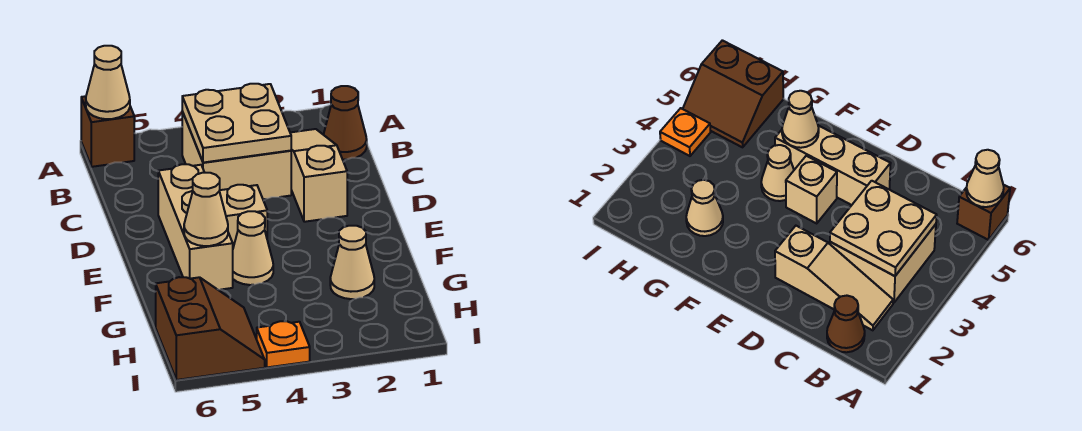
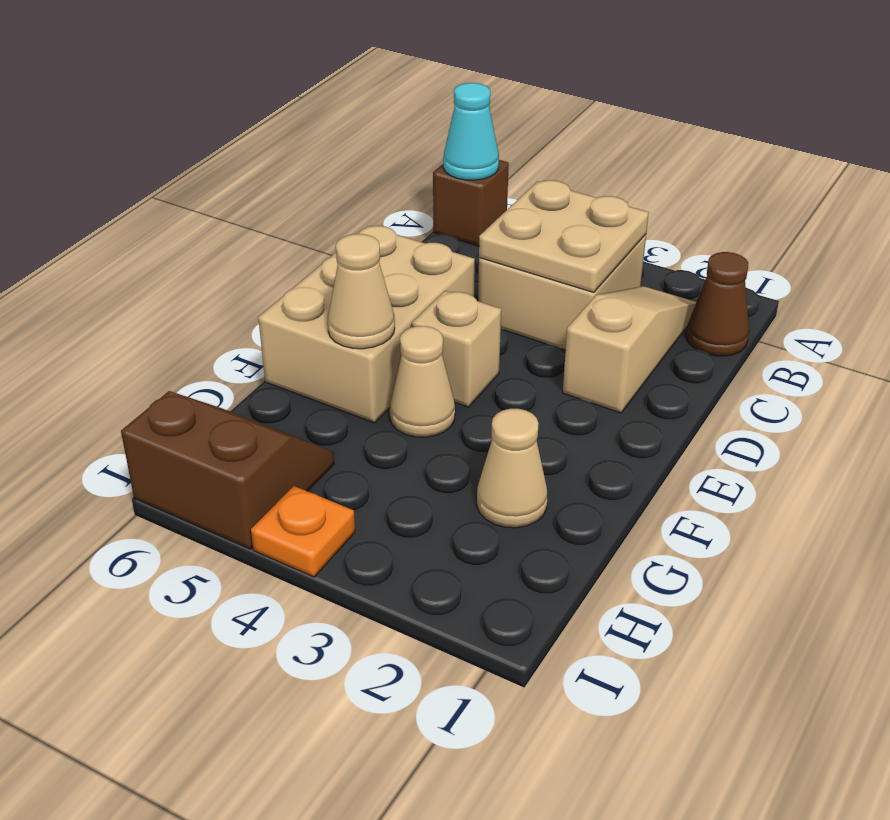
tan 1x1 cone [86,46,130,119] -> cyan 1x1 cone [443,83,499,180]
tan 1x3 brick [158,164,233,289] -> tan 2x3 brick [258,226,475,423]
brown 2x2 slope [156,277,265,380] -> brown 2x2 slope turned to [121,391,334,549]

